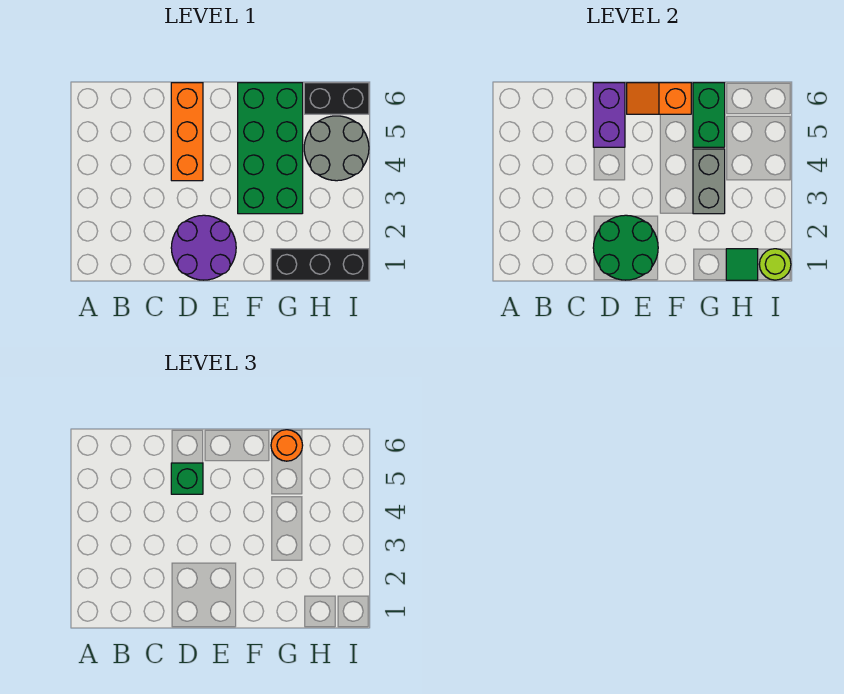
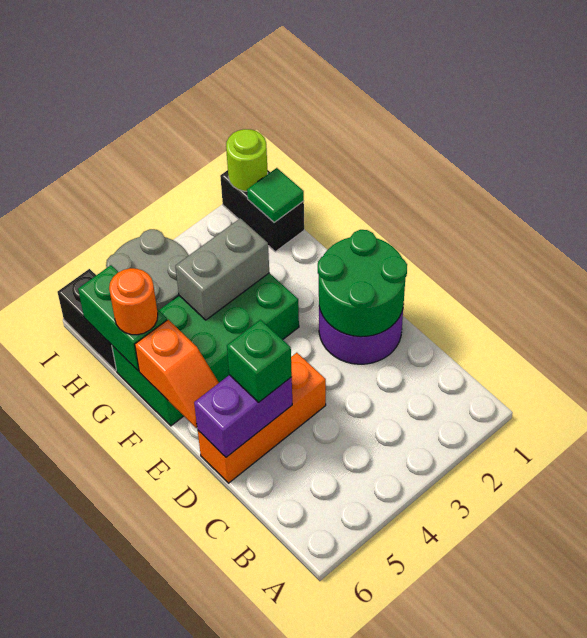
black 1x3 brick [271,249,369,280] -> black 1x2 brick [220,170,304,252]
green 1x2 brick [693,83,725,147] -> green 1x2 brick turned to [78,265,167,371]

